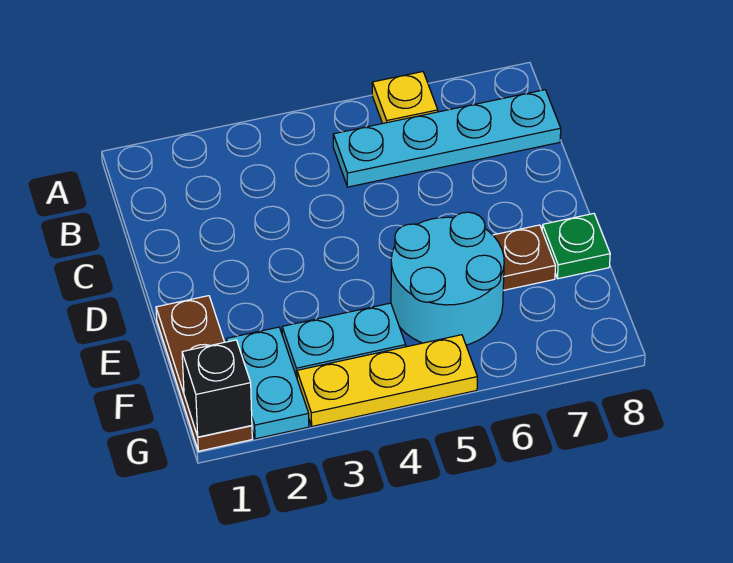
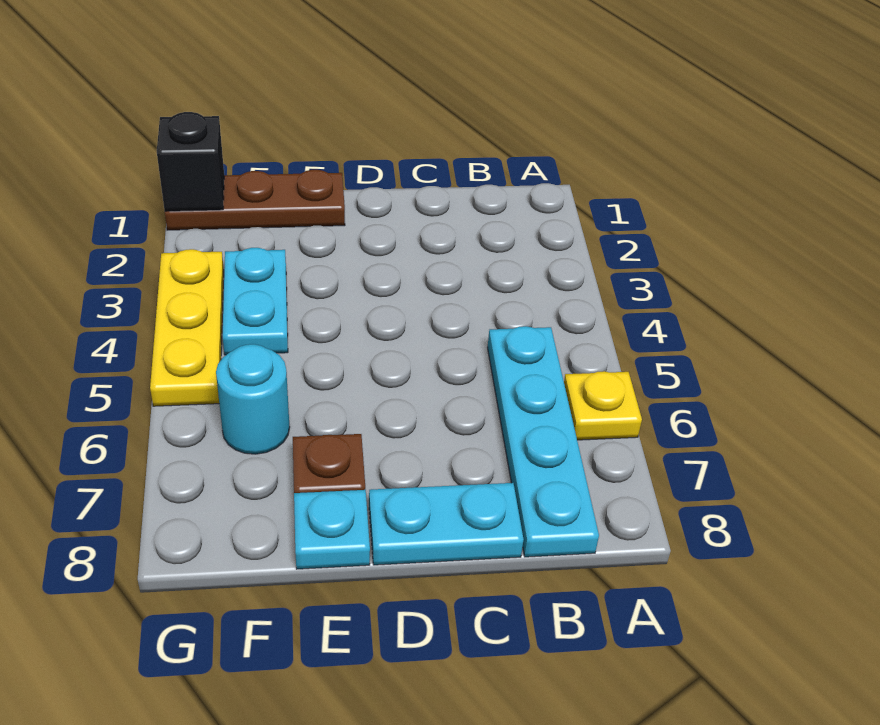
cyan 2x2 round brick [391,212,504,345] -> cyan 1x1 round brick [216,344,290,454]
green 1x1 plate [542,214,610,279] -> cyan 1x1 plate [294,490,370,569]
cyan 1x2 plate [226,327,309,439] -> cyan 1x2 plate moved to [369,483,524,565]

